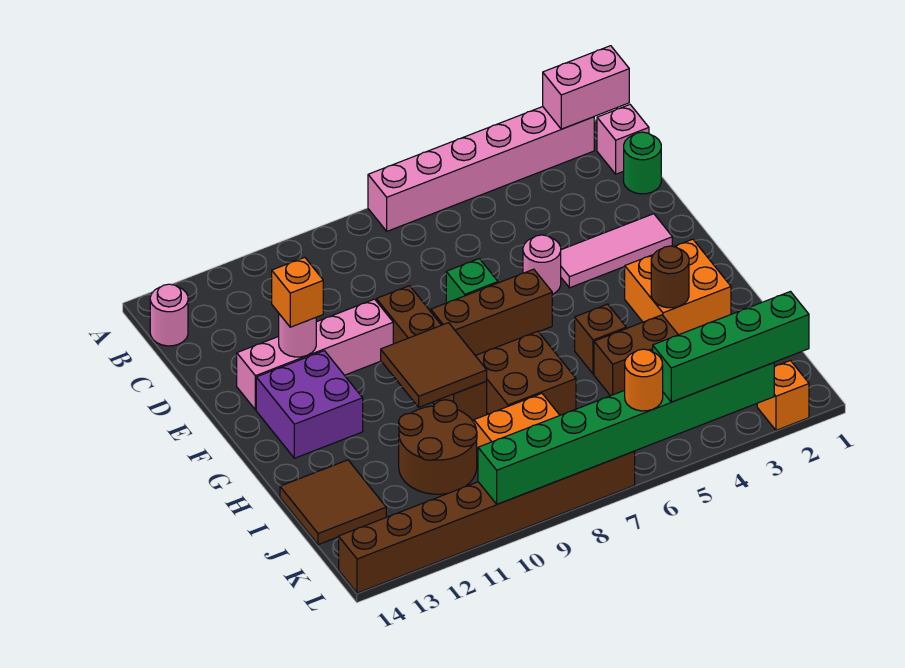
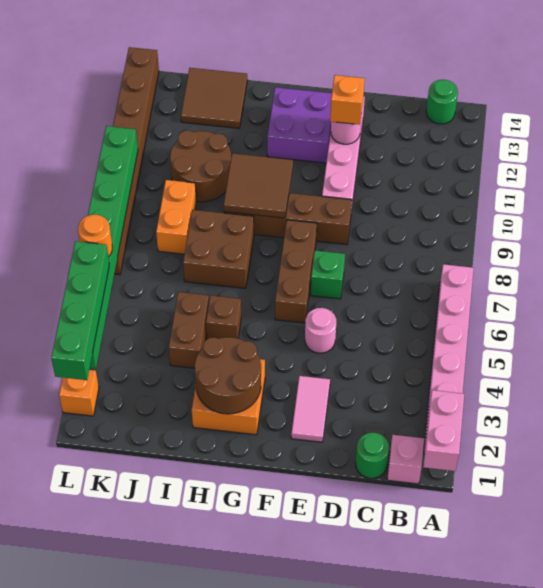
pink 1x1 round brick [150,284,188,346] -> green 1x1 round brick [426,80,458,124]
pink 1x3 tile [561,214,672,288] -> pink 1x2 tile [291,376,330,442]
brown 1x1 round brick [651,246,689,308] -> brown 2x2 round brick [195,337,261,414]

